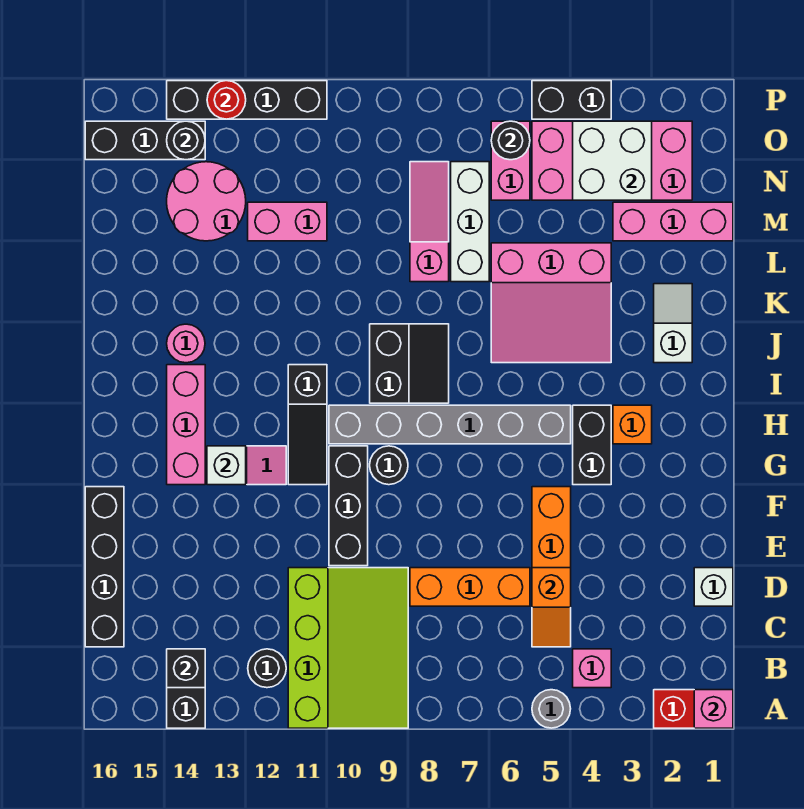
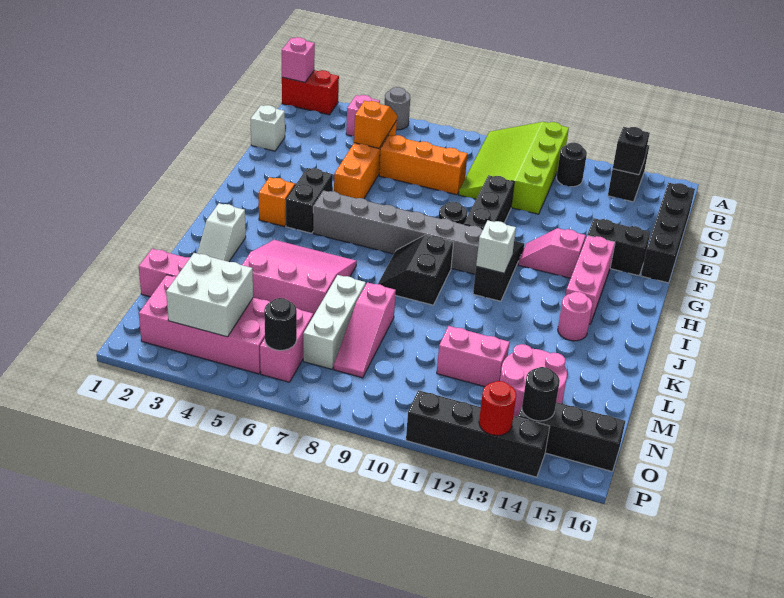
white 1x1 brick [207,446,246,485] -> white 1x1 brick moved to [476,221,516,273]
black 1x2 brick [532,81,611,119] -> black 1x2 brick moved to [588,218,650,276]

